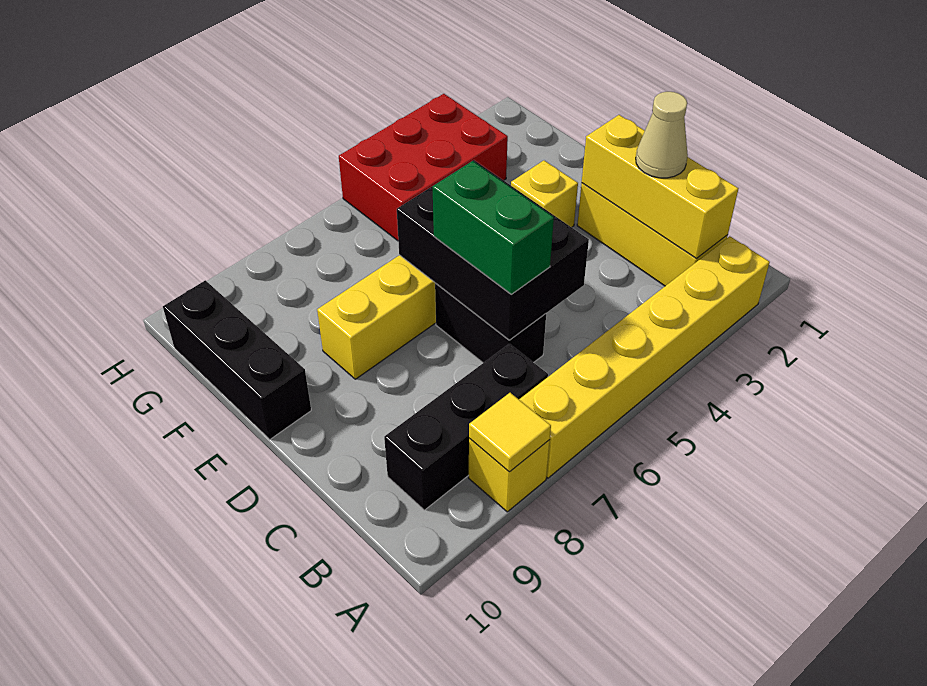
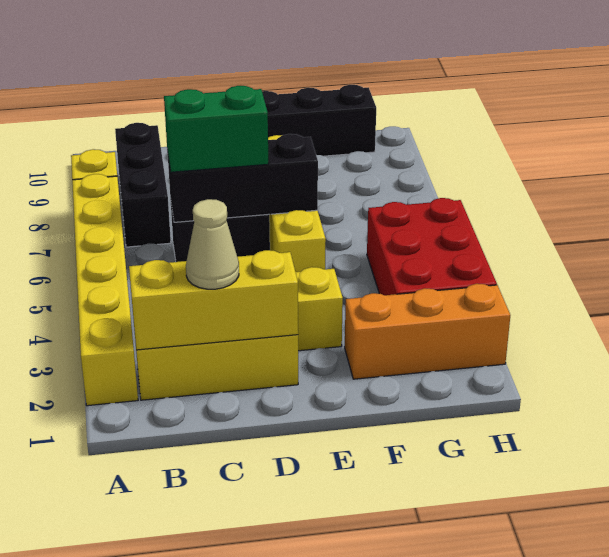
yellow 1x1 tile [469,393,551,472] -> none
black 2x3 brick [397,160,589,340] -> black 1x3 brick [167,134,318,222]
none -> orange 1x3 brick [345,284,510,379]

